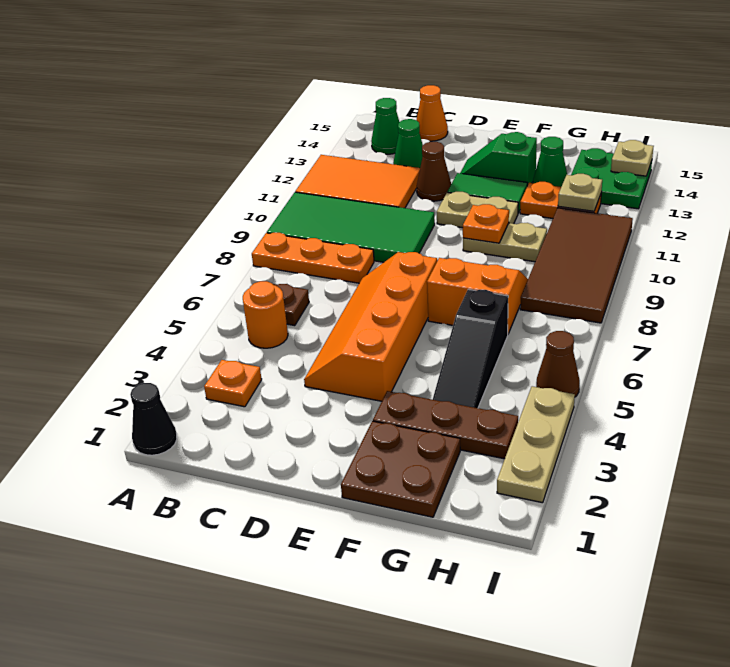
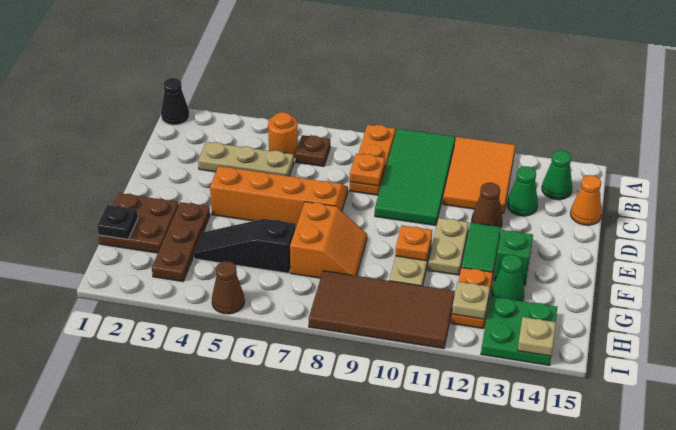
orange 1x1 plate [204,360,262,407] -> orange 1x1 plate moved to [350,154,385,186]
none -> black 1x1 plate [97,205,138,239]
tan 1x3 plate [497,386,575,503] -> tan 1x3 plate moved to [198,142,294,176]

